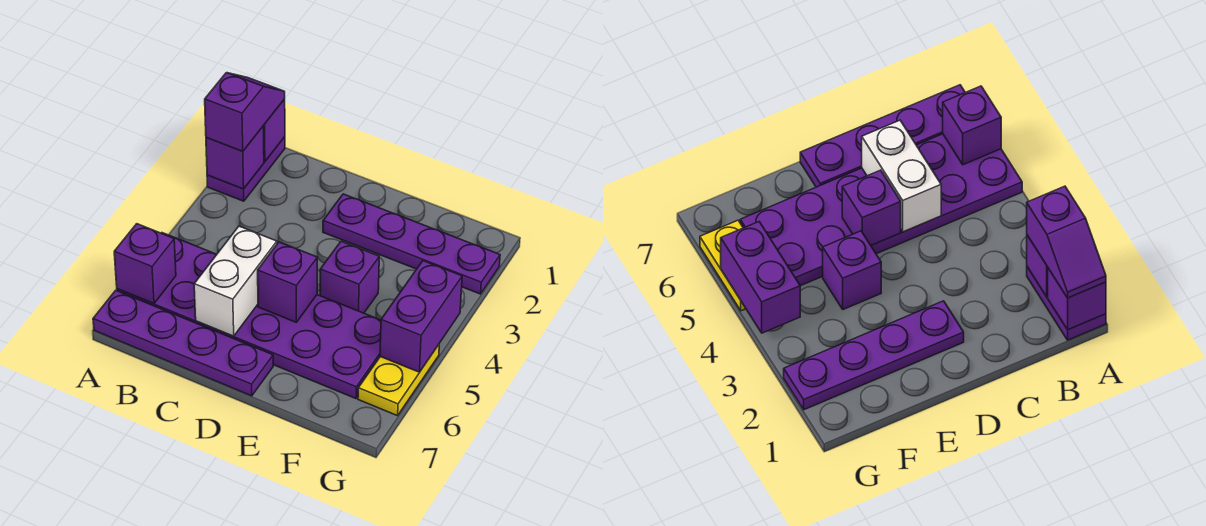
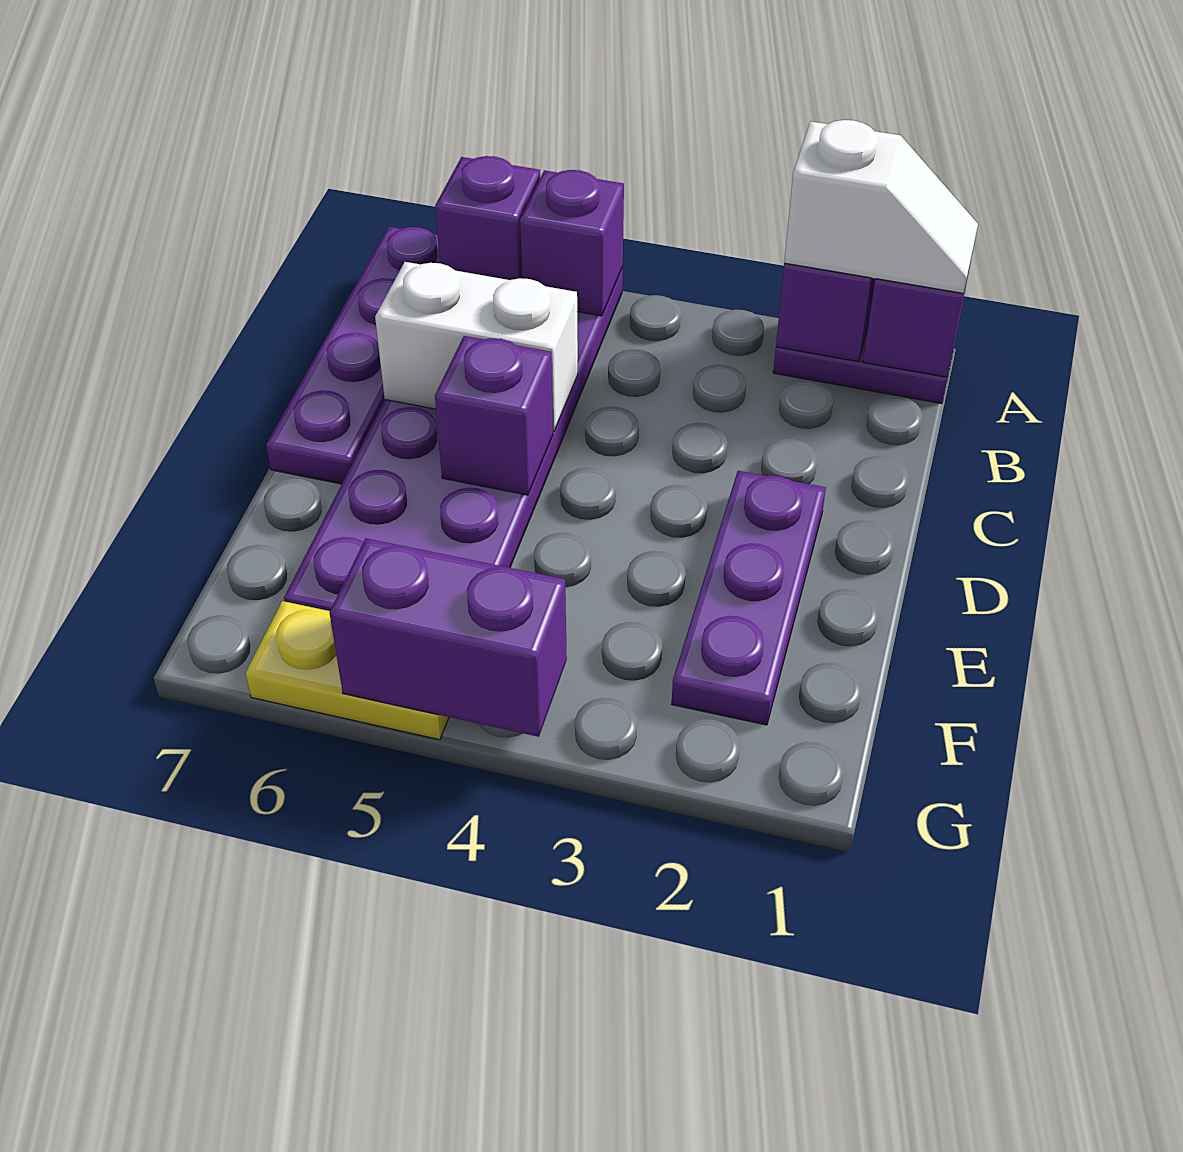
purple 1x2 slope [205,73,285,151] -> white 1x2 slope [784,120,978,293]
purple 1x4 plate [323,194,500,294] -> purple 1x3 plate [672,471,826,725]
purple 1x1 brick [320,241,379,313] -> purple 1x1 brick moved to [520,170,624,316]

